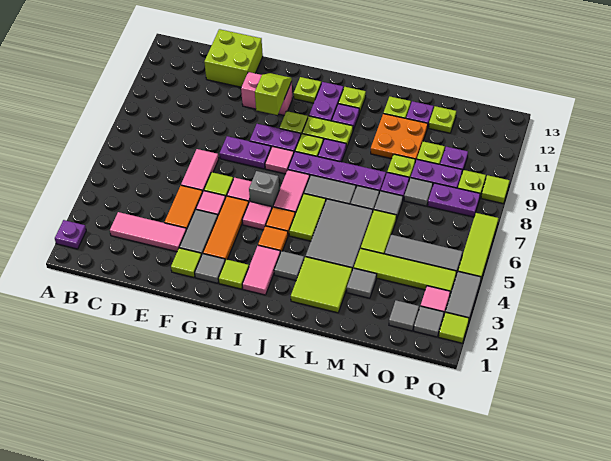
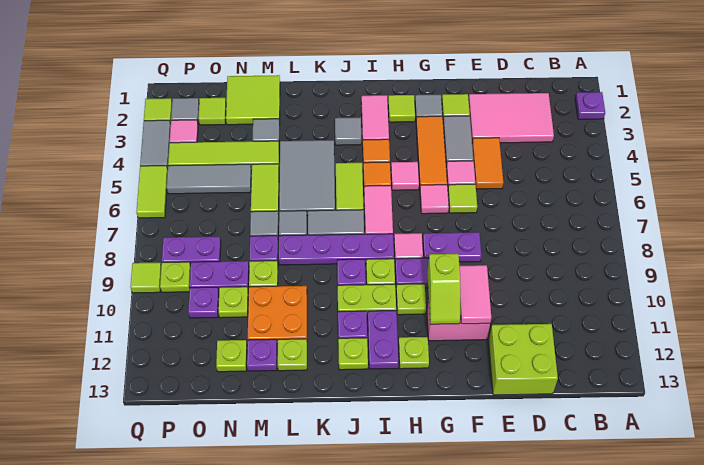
pink 1x3 tile [110,212,186,252] -> pink 2x3 tile [469,93,554,143]
pink 1x2 tile [181,149,219,192] -> pink 1x2 tile moved to [459,265,491,324]
grey 1x1 brick [249,171,279,207] -> none
lime 2x2 tile [291,257,352,313] -> lime 2x2 tile moved to [226,75,280,125]
grey 1x1 tile [404,178,433,206] -> none
grey 1x1 tile [389,300,419,331] -> lime 1x1 tile [198,98,226,125]
lime 1x3 tile [458,213,498,279] -> lime 1x2 tile [136,166,168,218]

